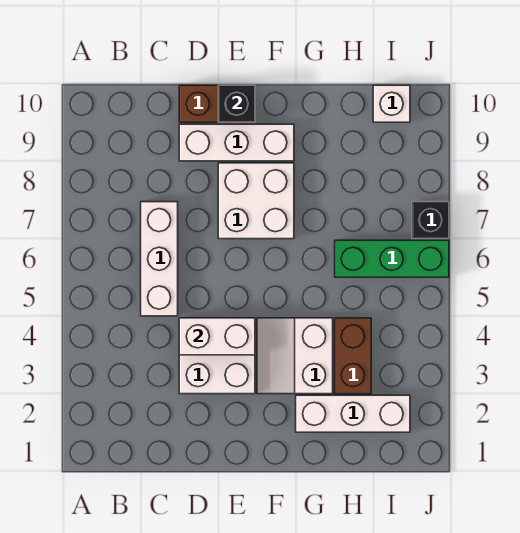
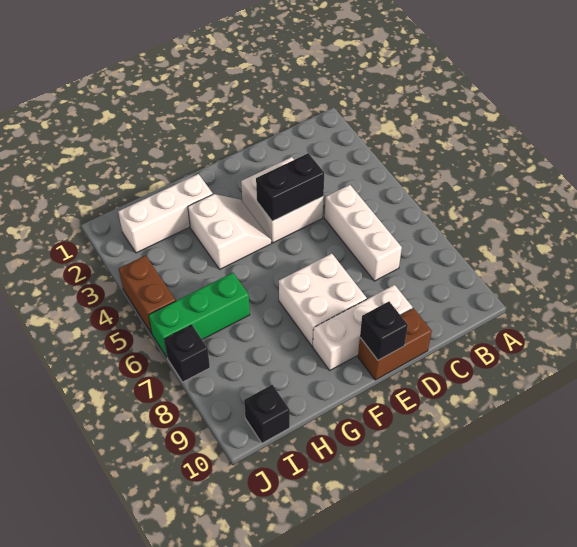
white 1x2 brick [179,318,255,355] -> black 1x2 brick [256,153,324,221]
brown 1x2 brick [335,318,371,394] -> brown 1x2 brick moved to [119,255,176,334]
white 1x1 brick [373,85,410,122] -> black 1x1 brick [244,385,290,443]

